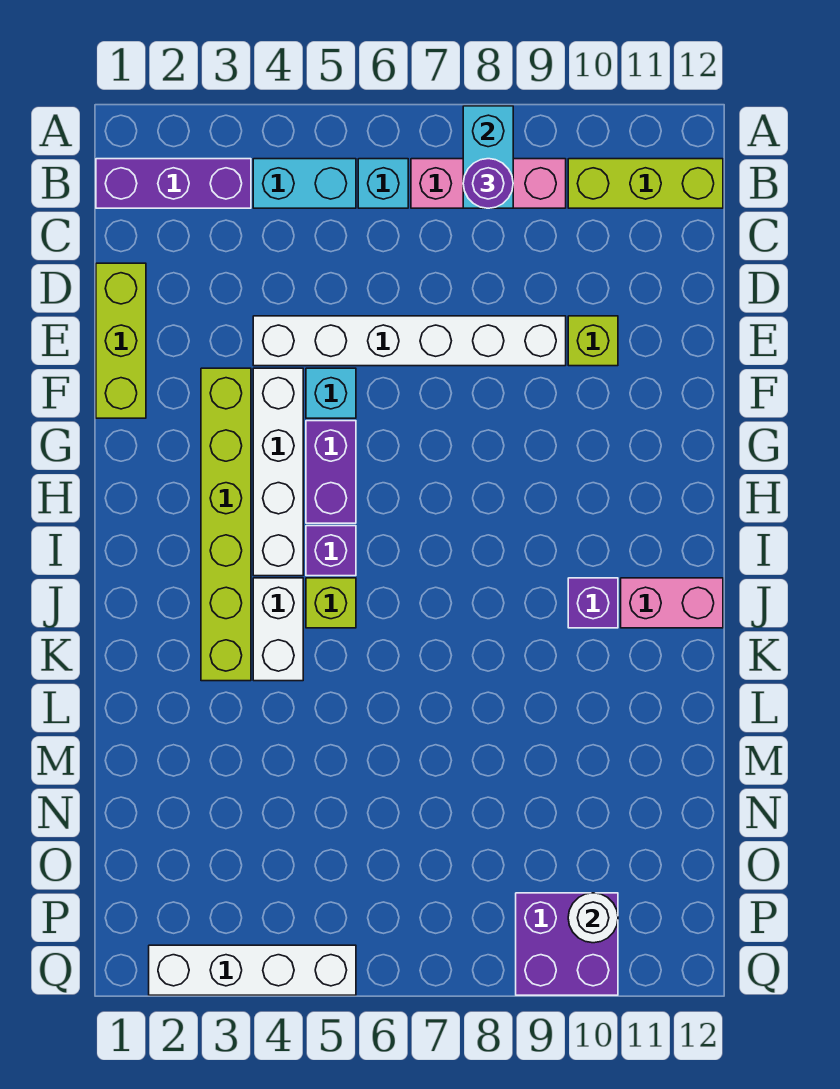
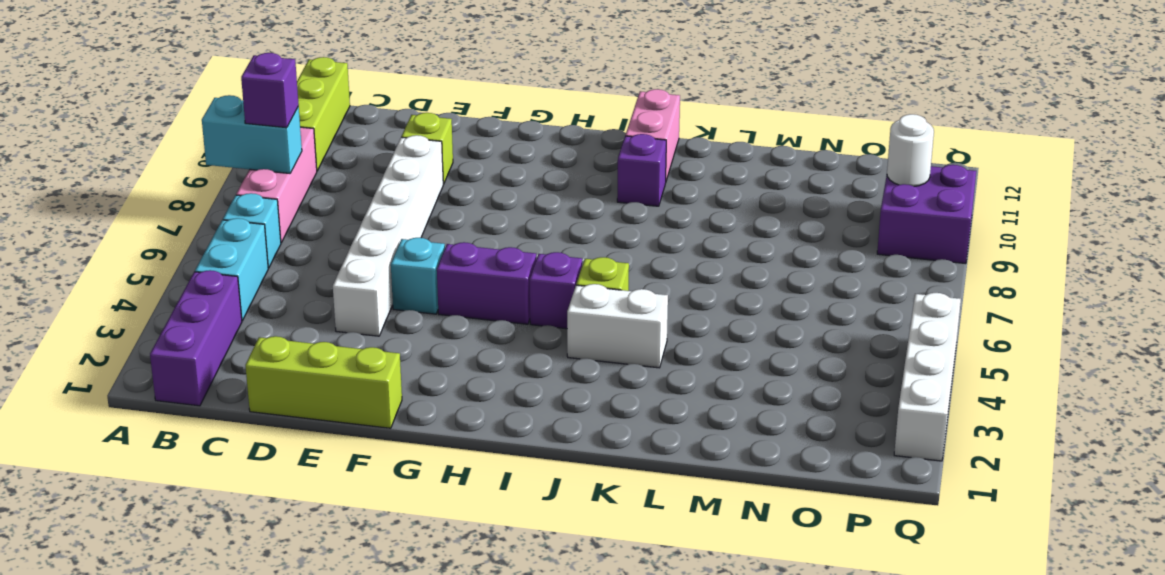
purple 1x1 round brick [463,159,513,208] -> purple 1x1 brick [241,53,299,128]
lime 1x6 brick [201,368,251,681] -> none
white 1x4 brick [253,368,303,576] -> none

